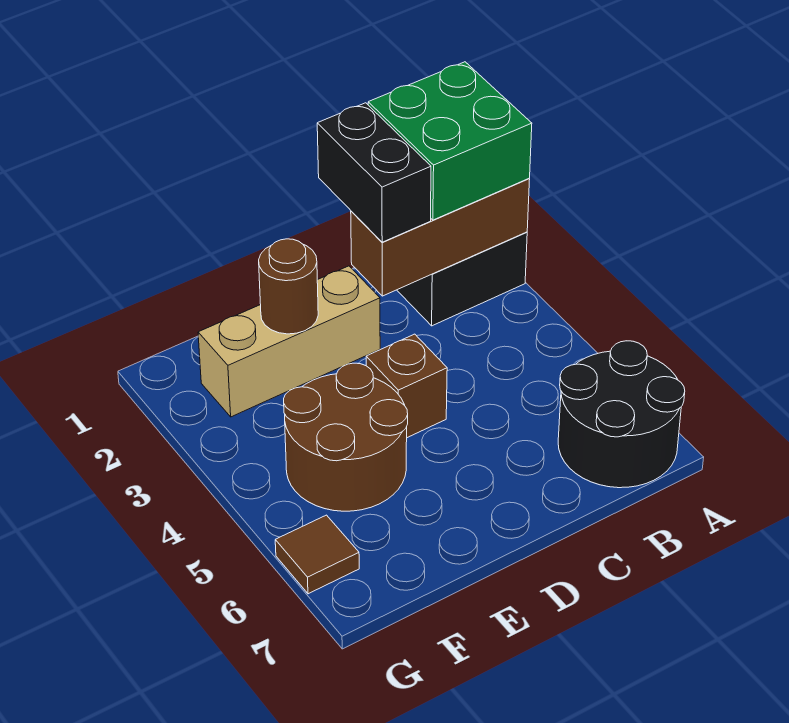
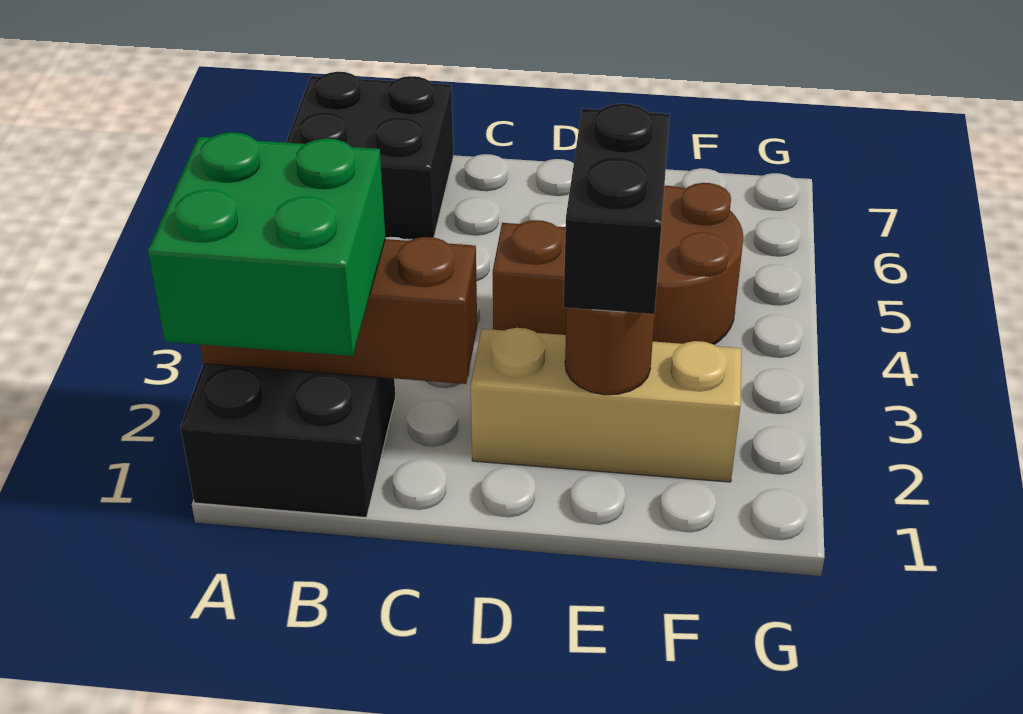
black 2x2 round brick [558,341,685,488] -> black 2x2 brick [286,72,453,239]
black 1x2 brick [317,103,431,242] -> black 1x2 brick moved to [563,103,670,314]
brown 1x1 tile [275,515,359,594] -> none

